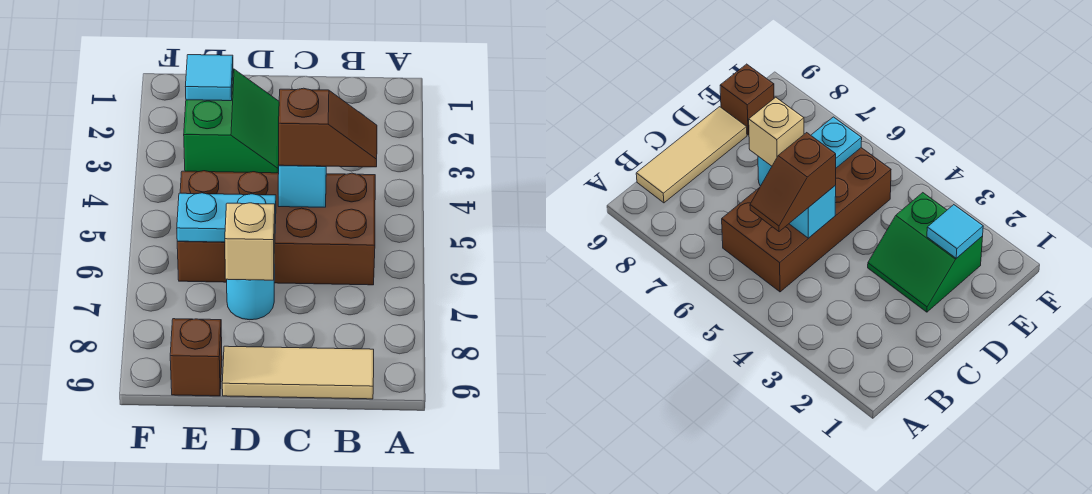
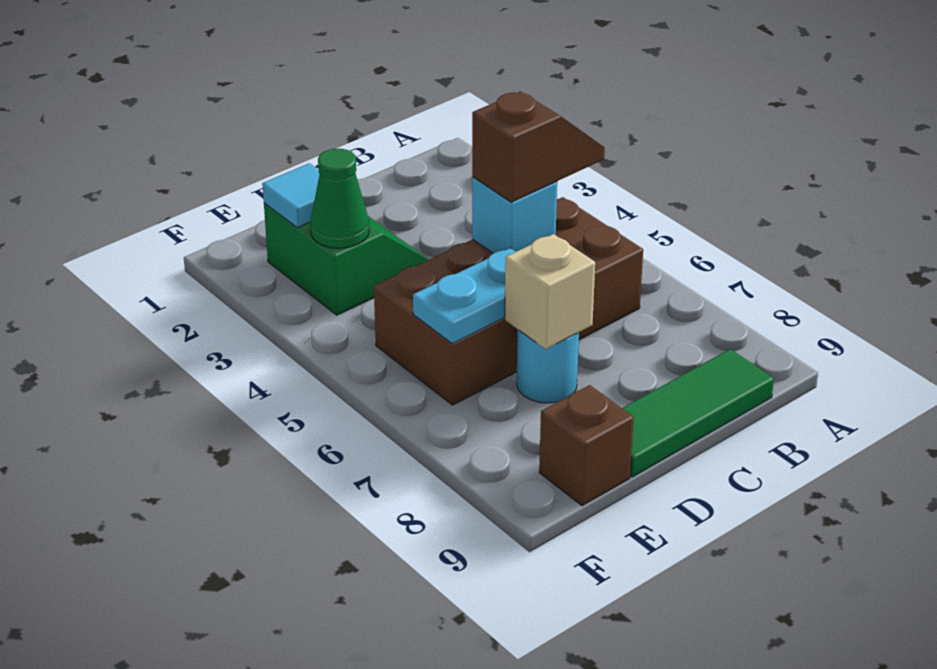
tan 1x3 tile [222,346,374,399] -> green 1x3 tile [622,349,774,477]
none -> green 1x1 cone [310,149,369,248]

